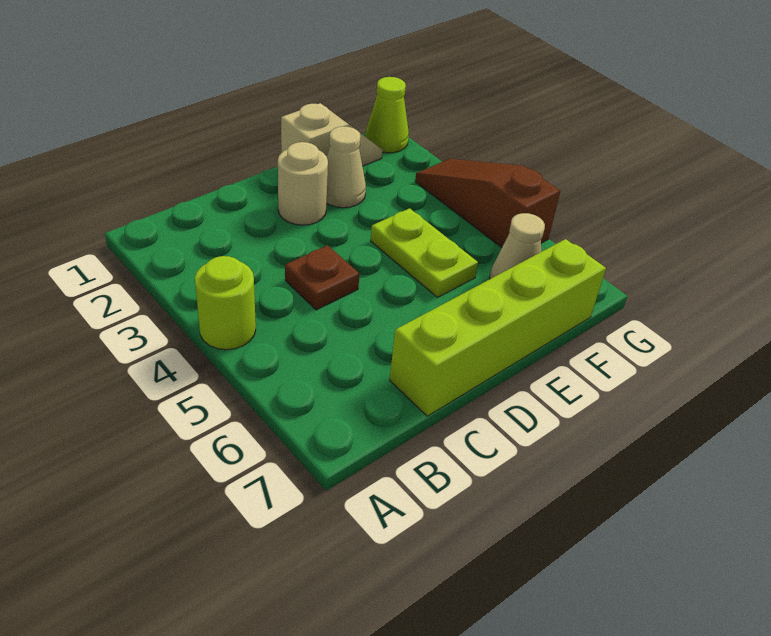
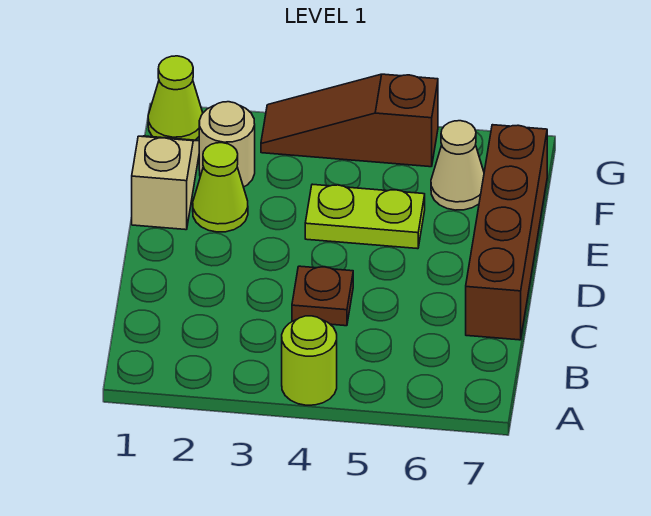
lime 1x4 brick [390,239,606,416] -> brown 1x4 brick [466,125,547,340]
tan 1x1 round brick [278,142,328,225] -> tan 1x1 round brick moved to [199,102,255,187]
tan 1x1 cone [327,126,366,208] -> lime 1x1 cone [193,143,248,232]

